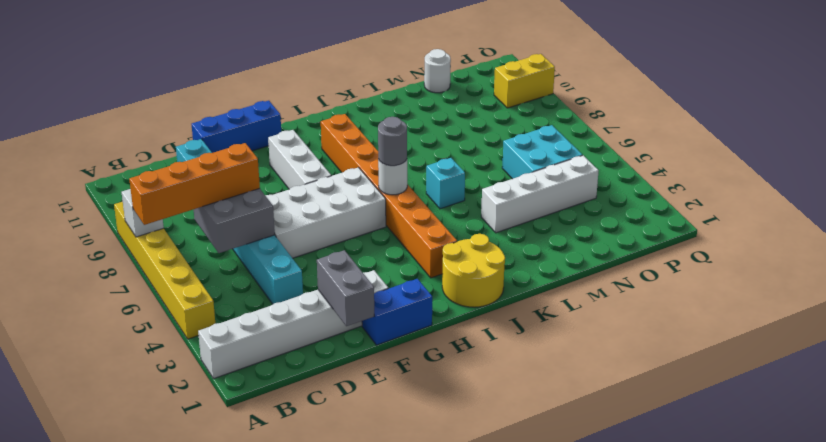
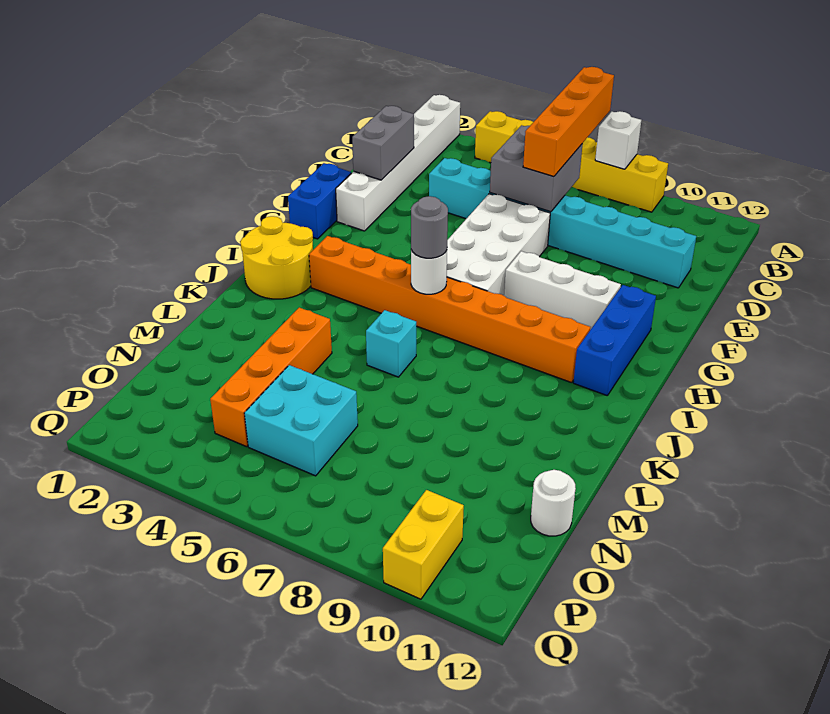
grey 1x2 brick [317,250,374,326] -> grey 1x2 brick turned to [352,106,414,180]
blue 1x3 brick [192,101,281,153] -> blue 1x3 brick moved to [573,285,656,396]
white 1x4 brick [481,155,599,233] -> orange 1x4 brick [210,308,332,447]

